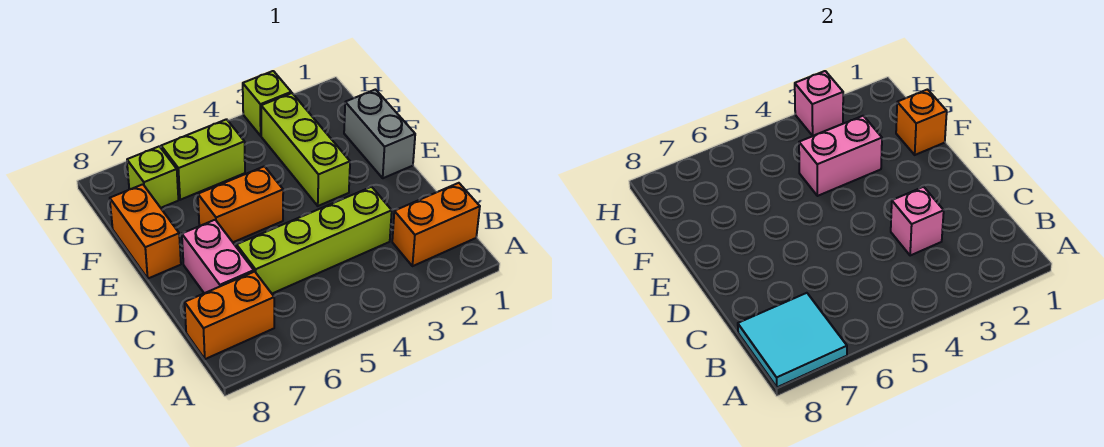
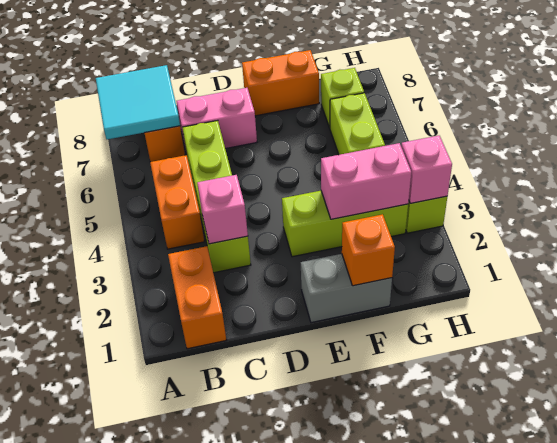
orange 1x2 brick [198,166,283,242] -> orange 1x2 brick moved to [150,155,204,249]
pink 1x2 brick [799,116,882,196] -> pink 1x2 brick turned to [321,143,411,219]

